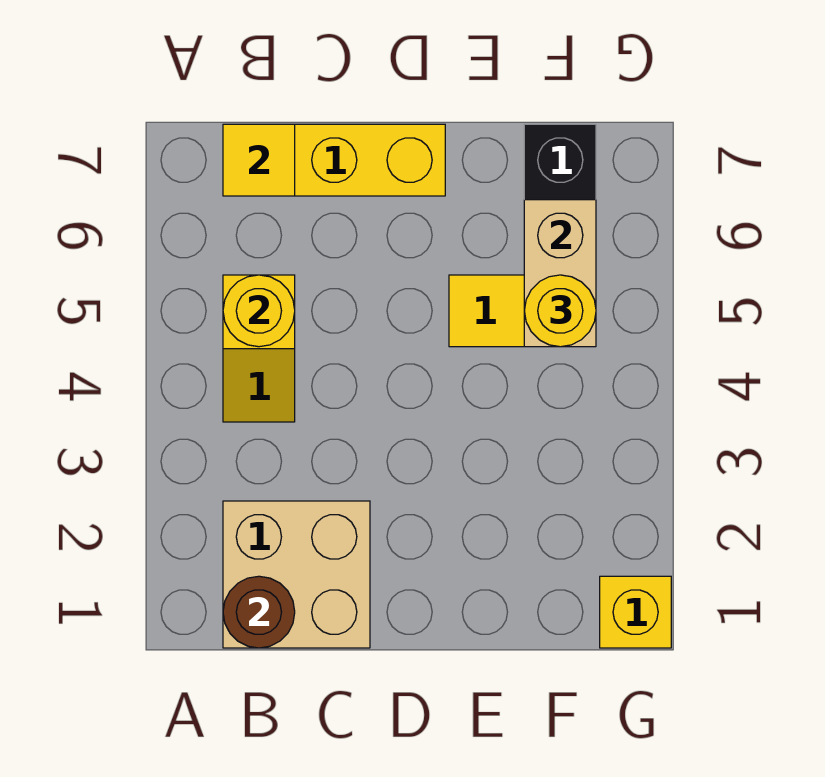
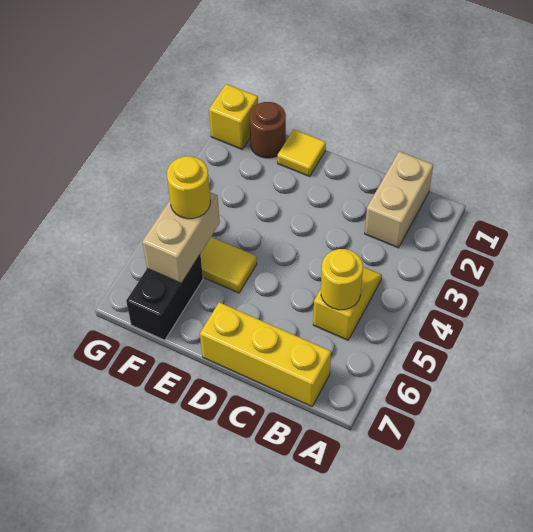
tan 2x2 brick [223,501,370,648] -> tan 1x2 brick [365,151,433,248]
brown 1x1 round brick [223,576,295,648] -> brown 1x1 round brick moved to [249,102,286,158]
yellow 1x1 tile [223,124,295,196] -> yellow 1x1 tile moved to [277,129,326,176]

